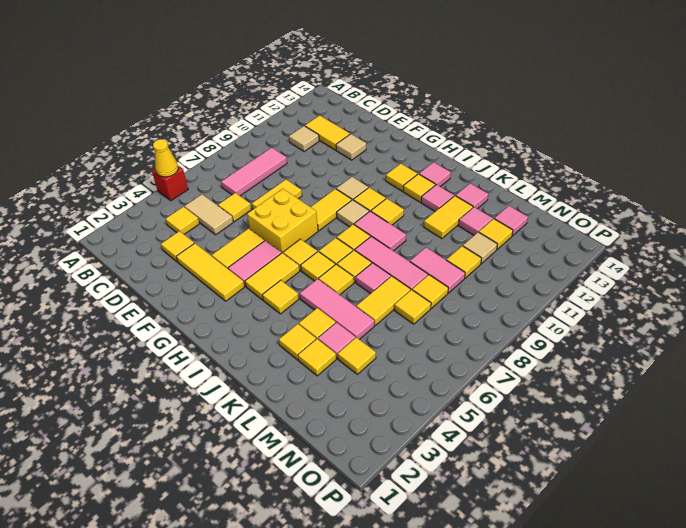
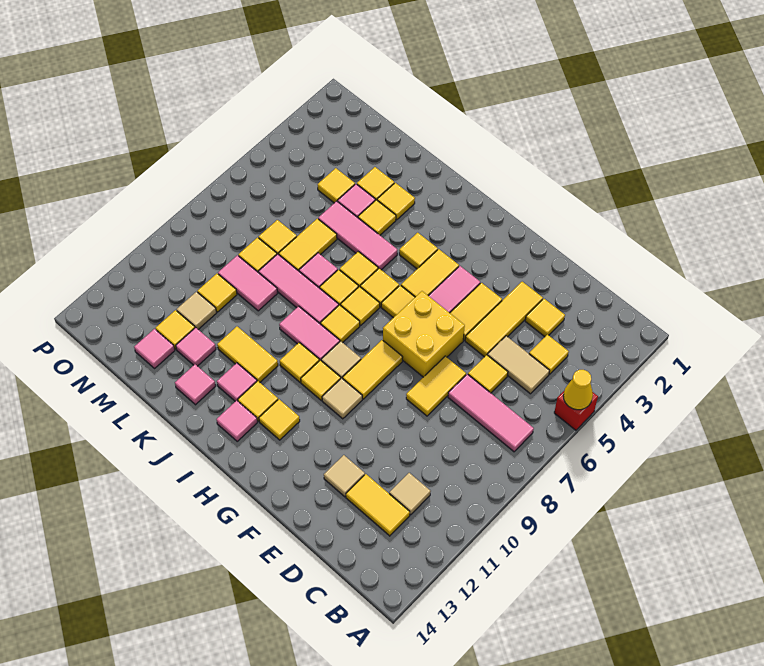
pink 1x3 tile [221,148,287,196] -> pink 1x3 tile turned to [448,374,534,452]
yellow 1x3 tile [176,243,244,301] -> yellow 1x3 tile turned to [465,282,543,357]
yellow 1x2 tile [424,196,473,239] -> yellow 1x2 tile turned to [217,327,278,382]

